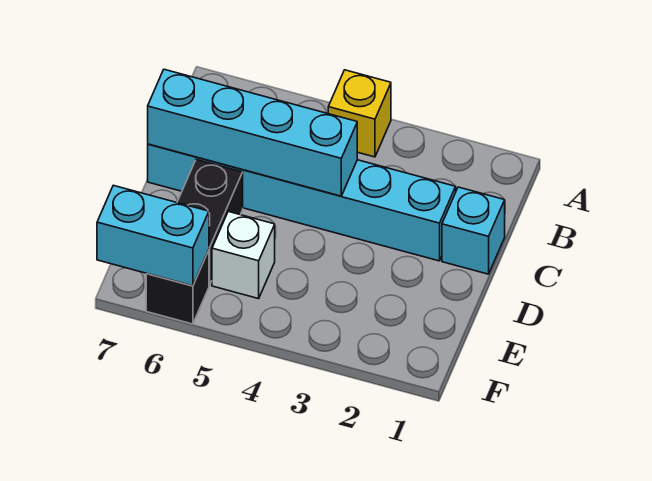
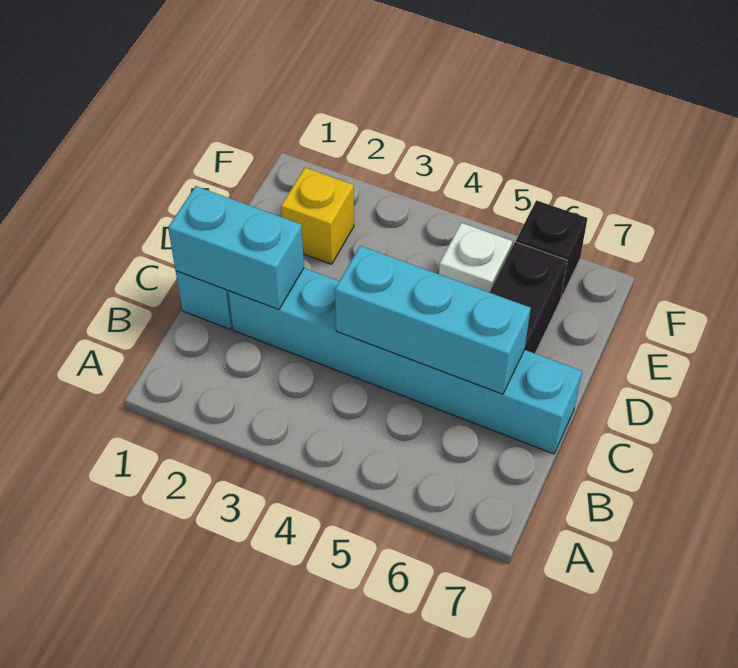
yellow 1x1 brick [328,70,391,157] -> yellow 1x1 brick moved to [281,168,354,264]
cyan 1x4 brick [148,69,357,196] -> cyan 1x3 brick [335,246,531,394]
cyan 1x2 brick [97,185,209,286] -> cyan 1x2 brick moved to [168,186,304,309]

